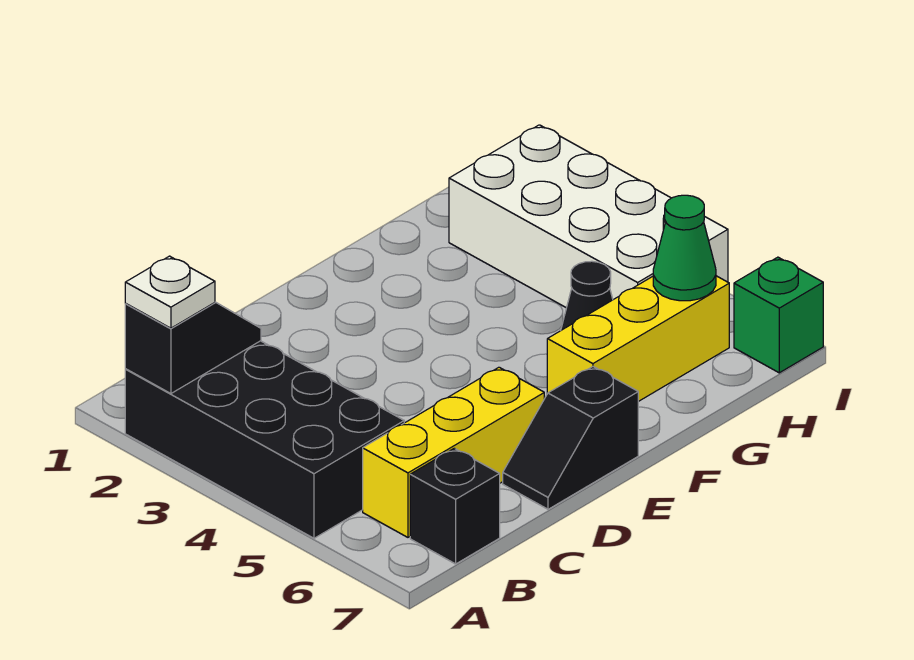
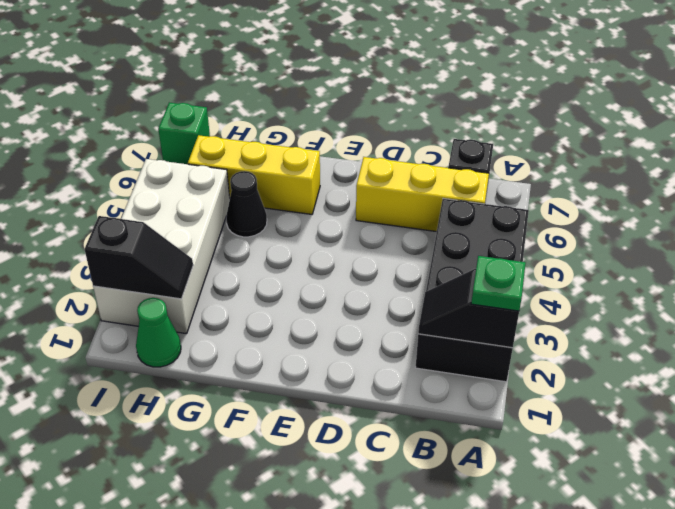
white 1x1 plate [125,256,215,328] -> green 1x1 plate [471,256,526,311]
black 1x2 slope [503,367,638,509] -> black 1x2 slope moved to [84,216,193,299]
green 1x1 cone [653,195,716,301] -> green 1x1 cone moved to [136,298,181,367]

